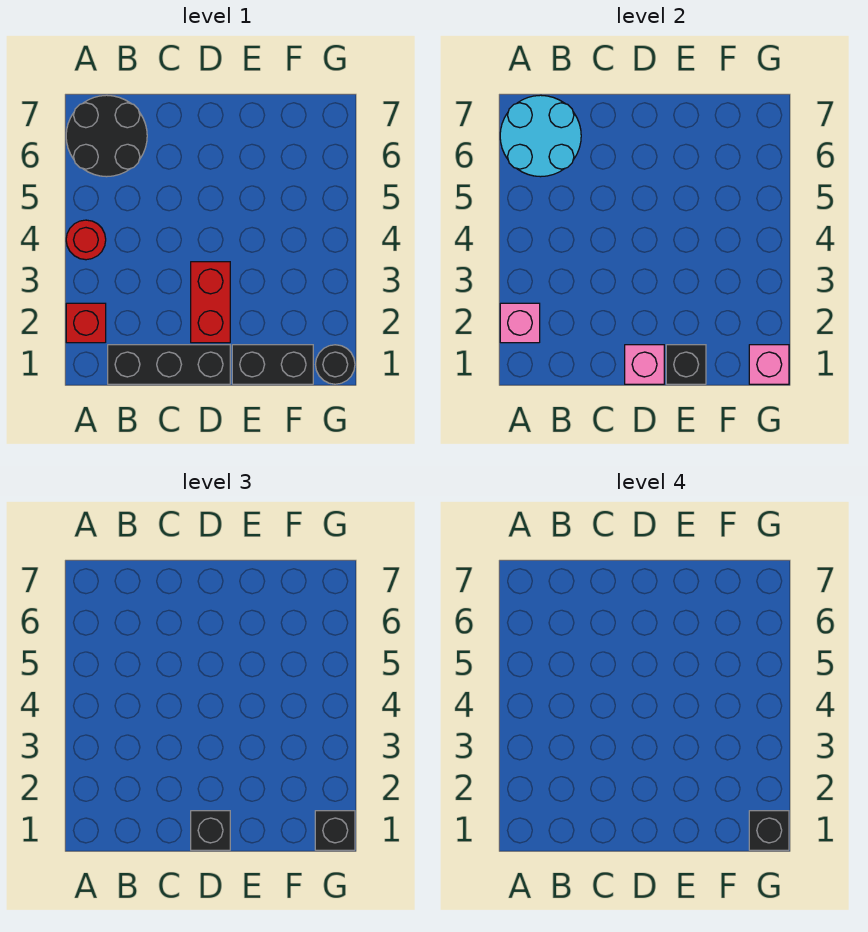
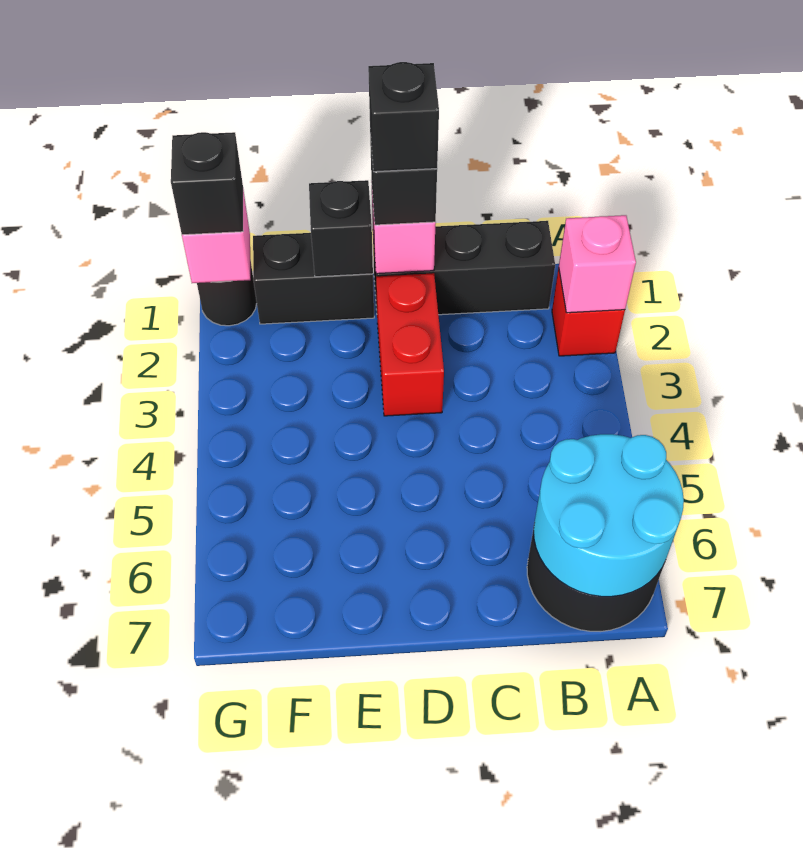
red 1x1 round brick [66,220,106,260] -> none
black 1x1 brick [749,811,789,850] -> black 1x1 brick moved to [368,62,439,172]

